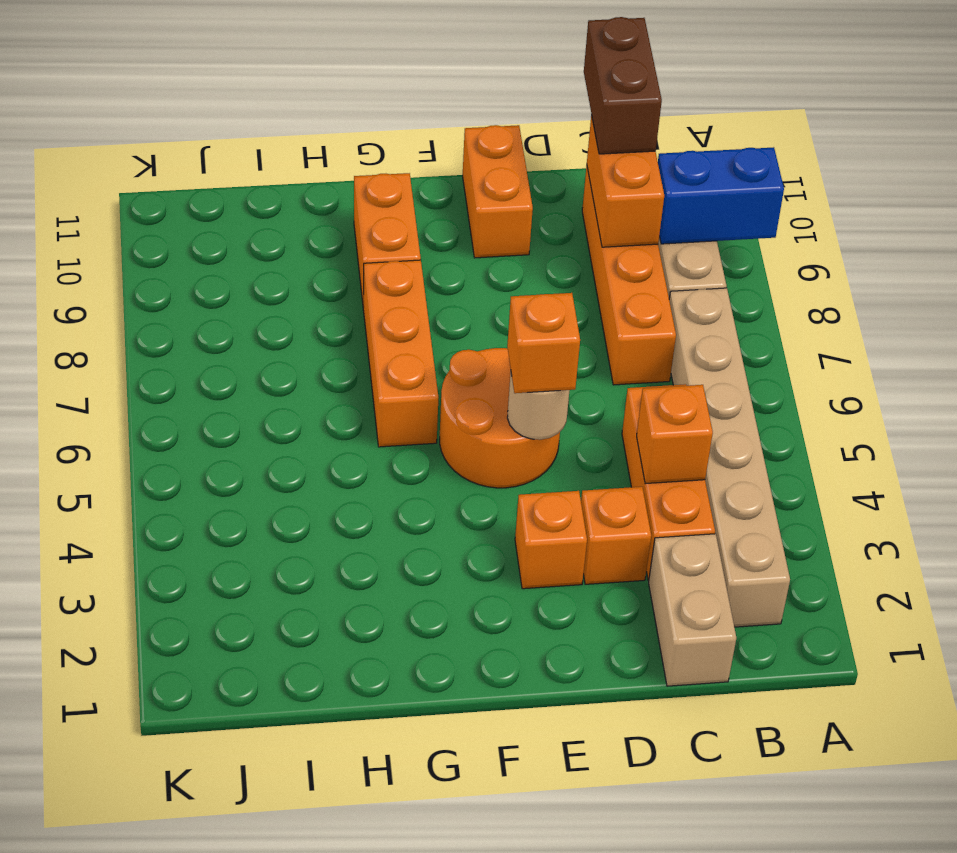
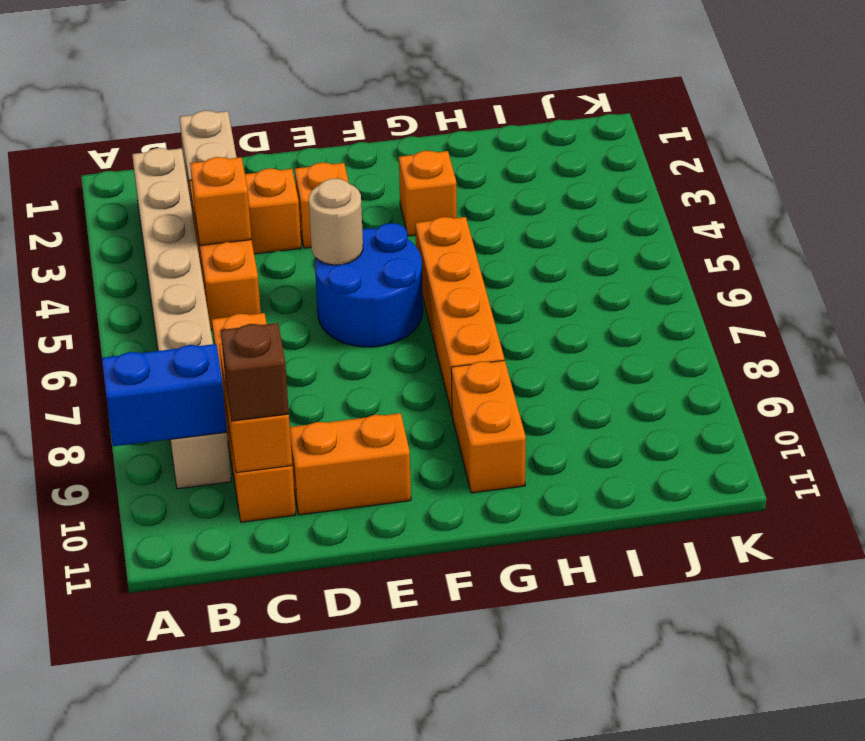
brown 1x2 brick [584,17,662,154] -> brown 1x1 brick [221,323,289,421]
orange 2x2 round brick [440,348,560,488] -> blue 2x2 round brick [315,223,423,347]
orange 1x1 brick [507,293,580,393] -> orange 1x1 brick moved to [399,151,457,236]
orange 1x2 brick [463,125,533,258] -> orange 1x2 brick turned to [290,413,411,515]
orange 1x3 brick [363,260,439,447] -> orange 1x4 brick [415,217,504,413]

